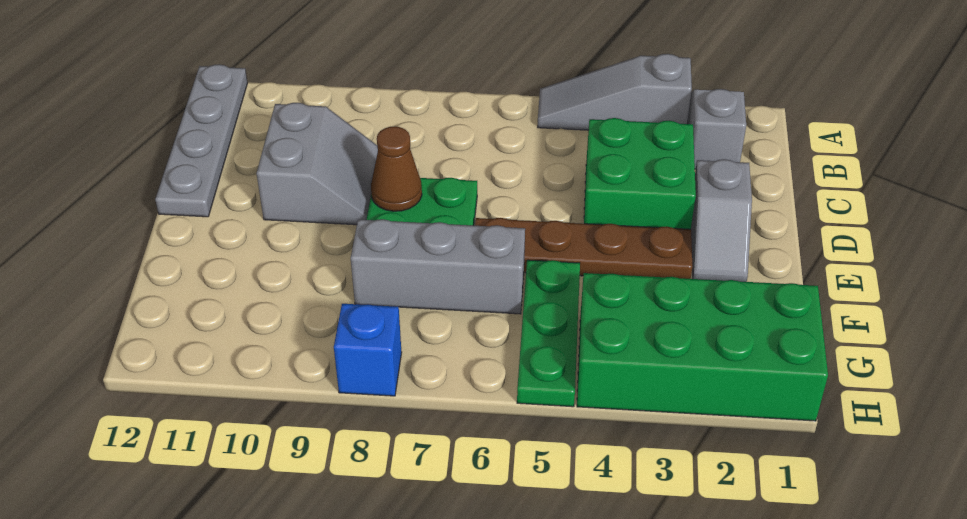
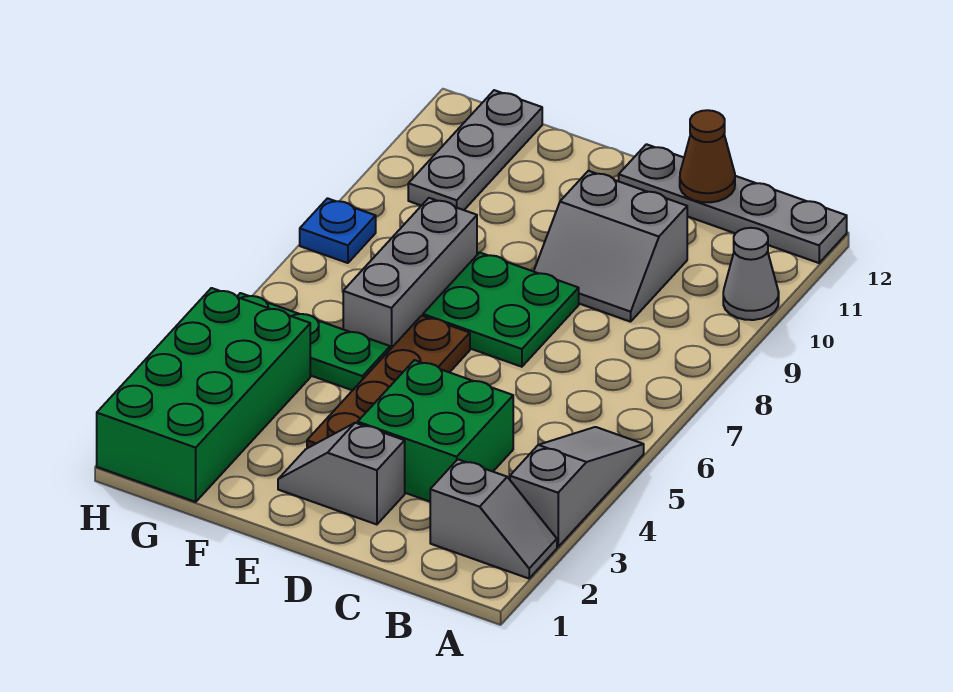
none -> grey 1x1 cone [723,228,779,320]
brown 1x1 cone [371,126,422,211] -> brown 1x1 cone moved to [680,110,735,202]
none -> grey 1x3 plate [408,90,542,210]
blue 1x1 brick [334,304,402,396] -> blue 1x1 plate [300,198,376,263]

